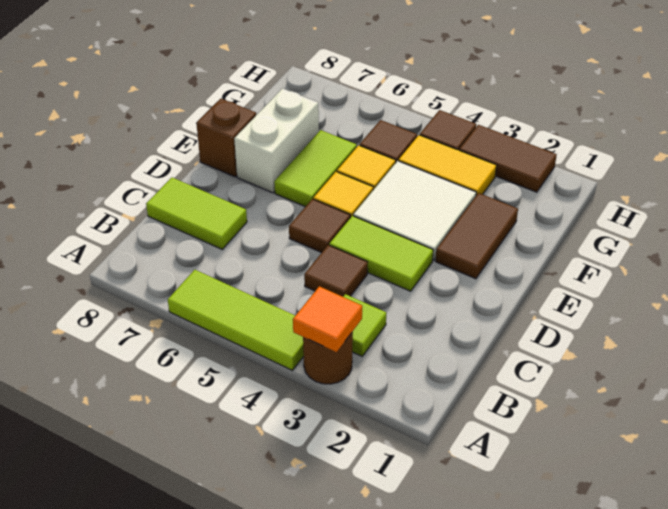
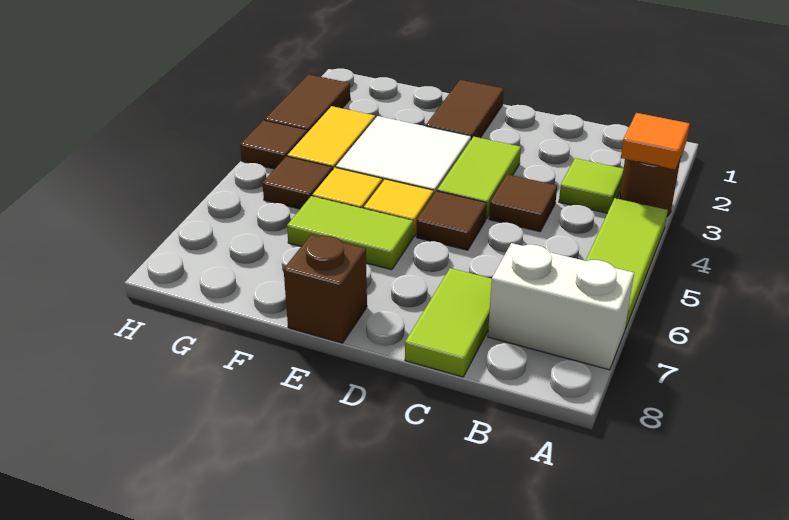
brown 1x2 tile [435,193,518,279] -> brown 1x2 tile turned to [426,80,504,139]
white 1x2 brick [234,88,319,193] -> white 1x2 brick moved to [488,243,634,370]

